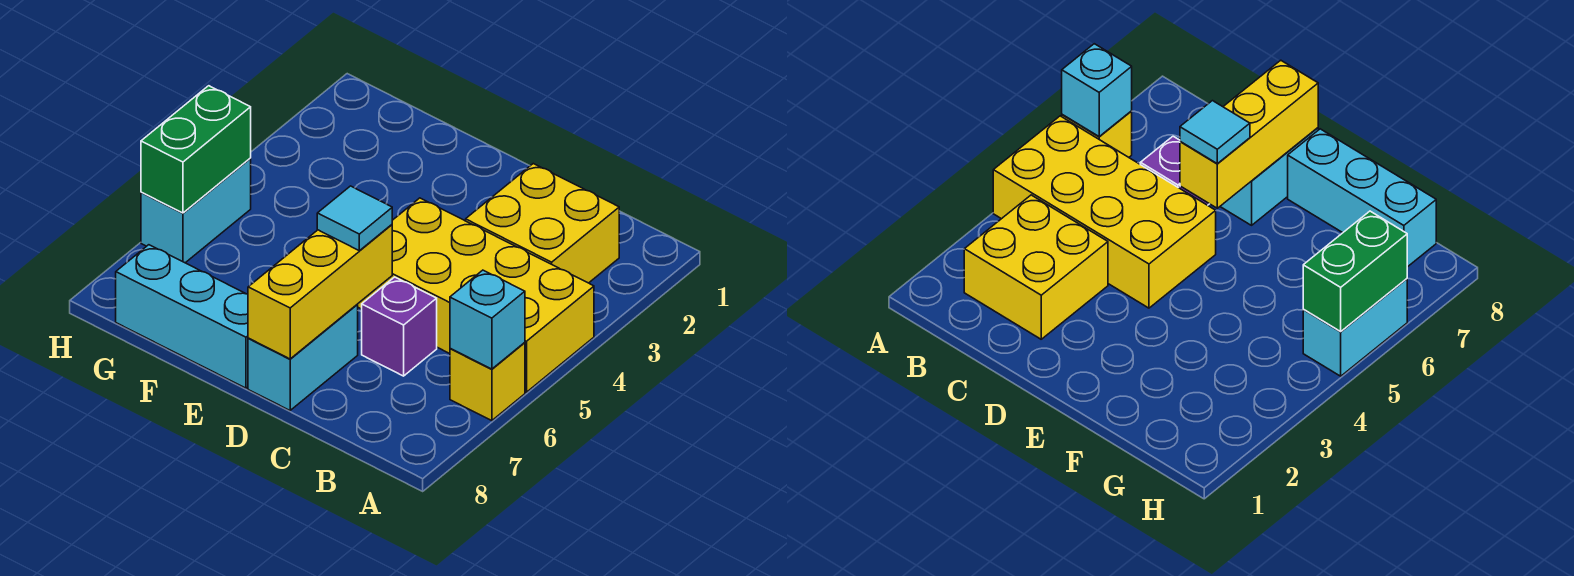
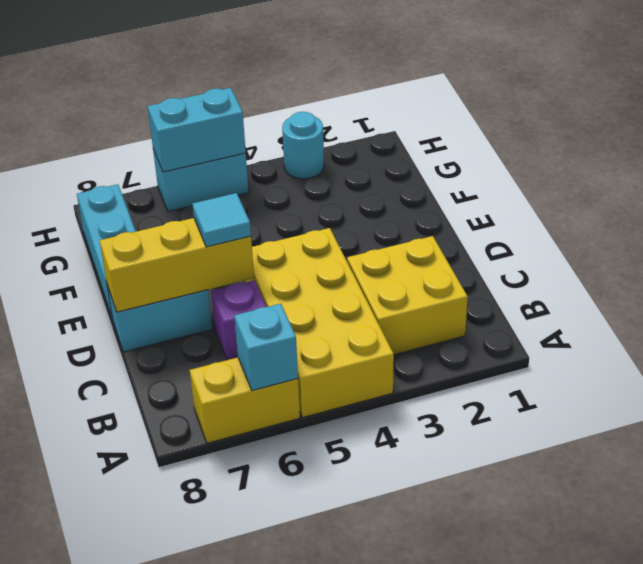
yellow 1x1 brick [450,343,525,421] -> yellow 1x2 brick [190,357,300,443]
none -> cyan 1x1 round brick [282,112,324,179]
green 1x2 brick [141,86,251,213] -> cyan 1x2 brick [148,88,246,172]

